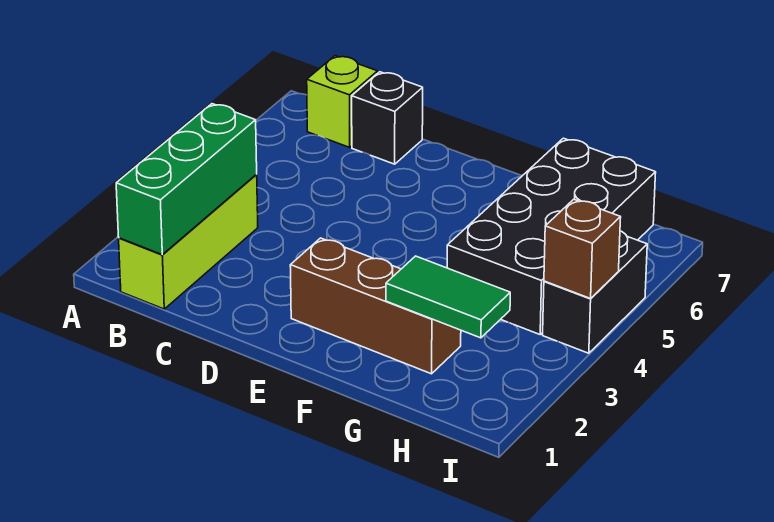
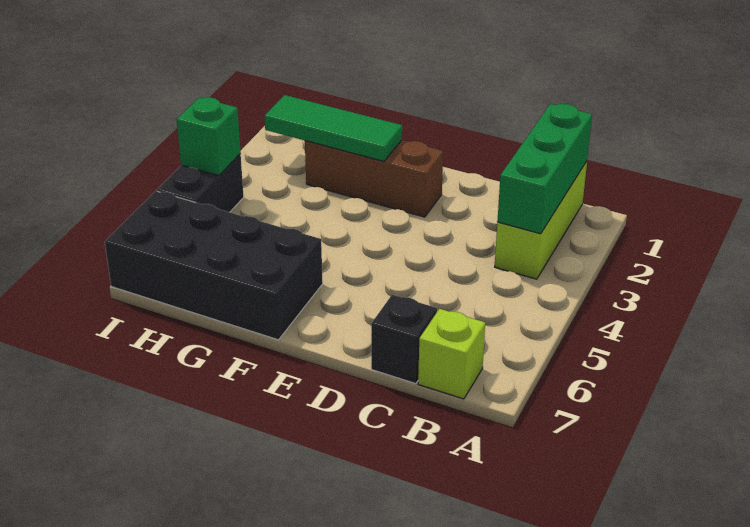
green 1x2 tile [386,256,510,338] -> green 1x3 tile [265,95,402,161]
black 2x4 brick [447,138,656,334] -> black 2x4 brick turned to [105,191,323,340]
brown 1x1 brick [544,199,621,299] -> green 1x1 brick [176,97,241,176]

